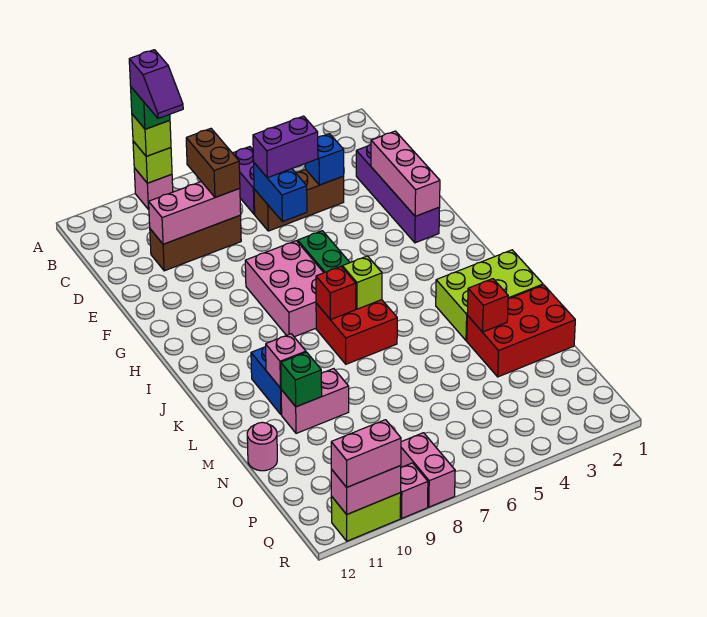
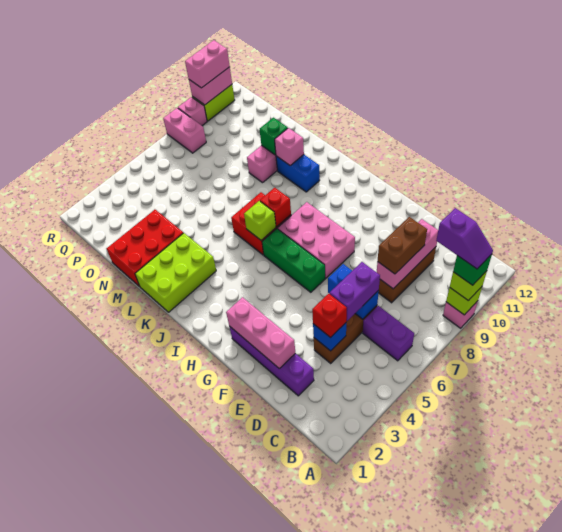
purple 1x2 slope [129,50,183,118] -> purple 1x2 slope turned to [436,208,493,269]
brown 1x2 brick [186,129,240,197] -> brown 1x2 brick turned to [378,217,427,274]
red 1x1 brick [467,279,508,332] -> red 1x1 brick moved to [312,294,347,338]
pink 1x1 round brick [247,422,277,471] -> none

